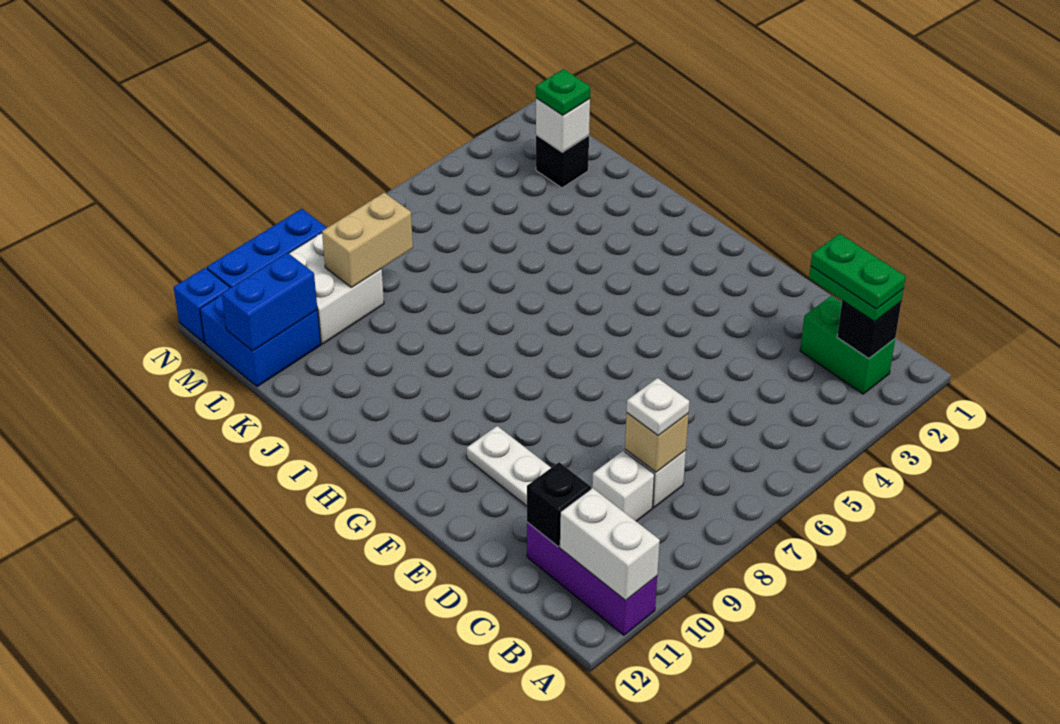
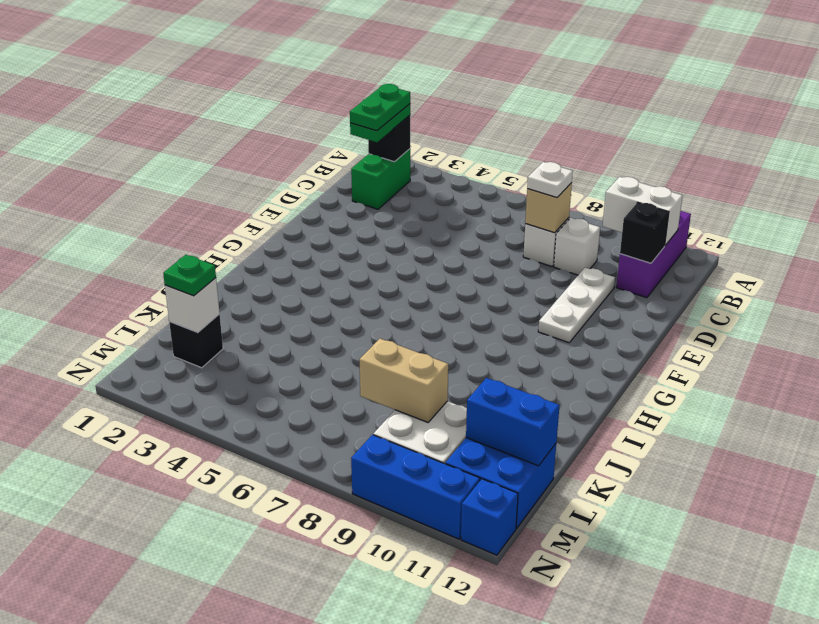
white 1x2 brick [560,488,660,601] -> white 1x2 brick turned to [603,177,682,245]

